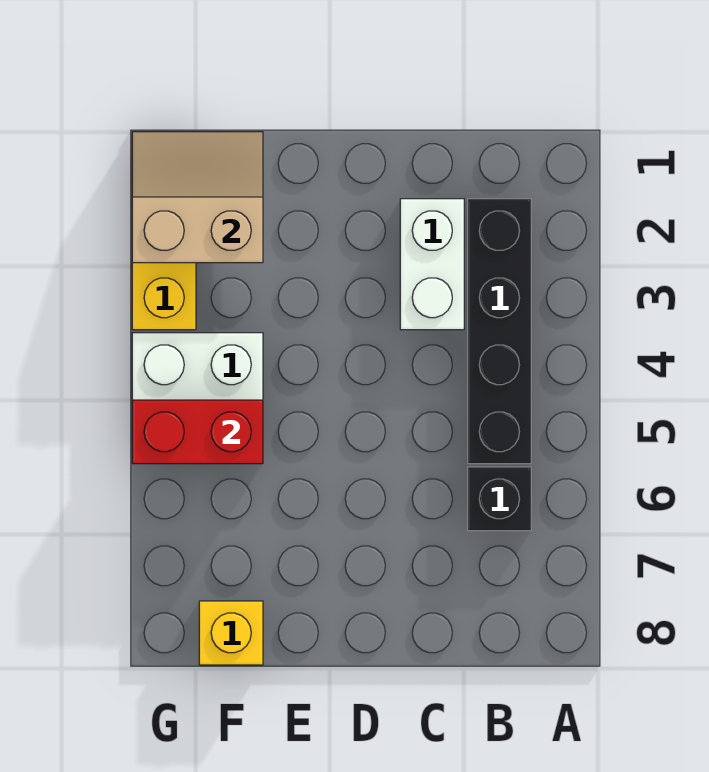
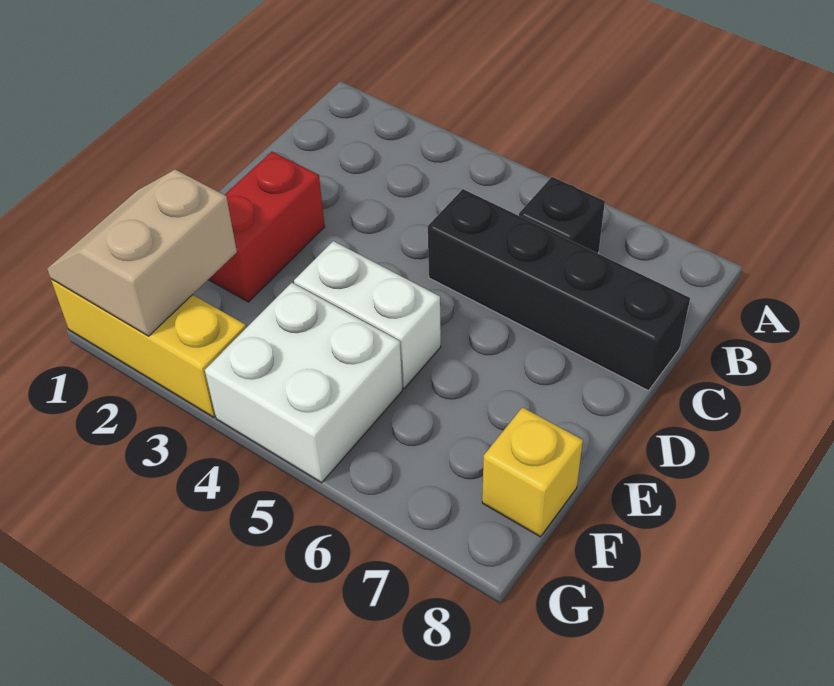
black 1x4 brick [468,199,531,464] -> black 1x4 brick moved to [428,189,690,391]
white 1x2 brick [400,199,464,330] -> white 1x2 brick moved to [294,241,441,388]
red 1x2 brick [132,400,263,464] -> red 1x2 brick moved to [208,152,325,302]

